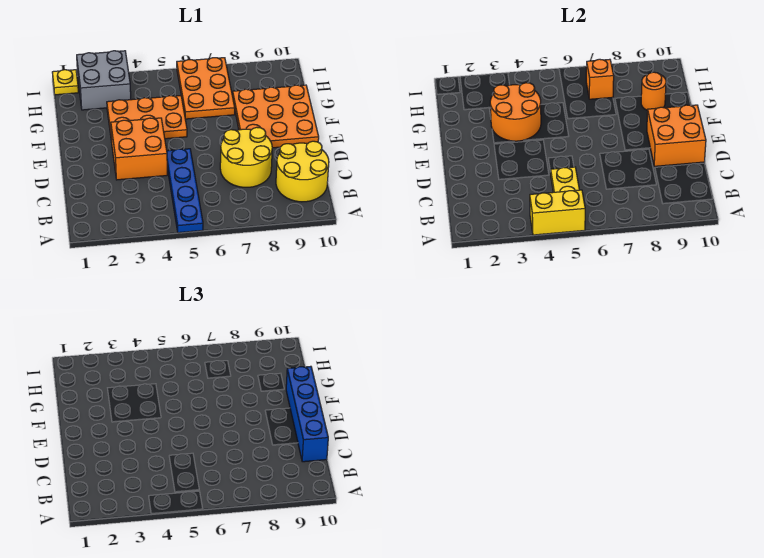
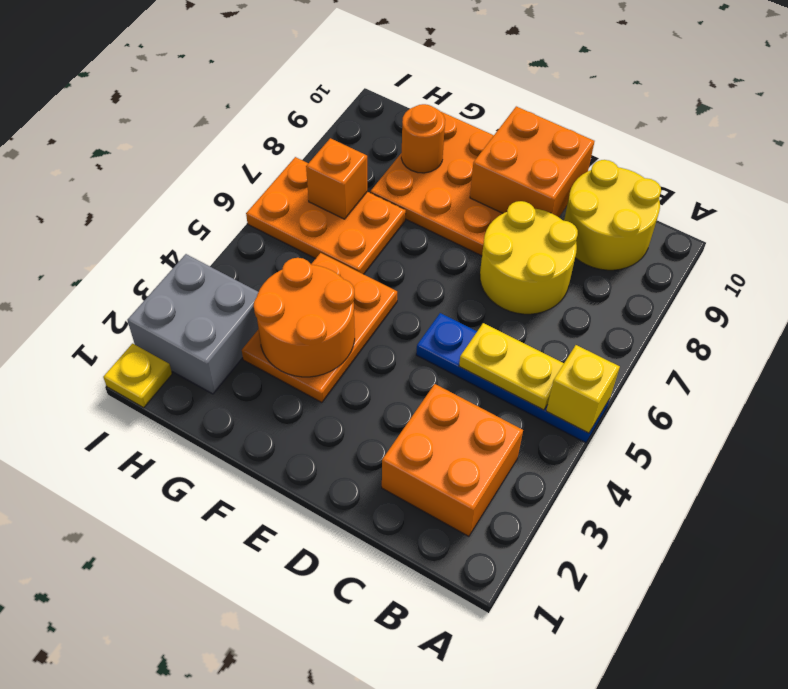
yellow 1x2 brick [530,190,585,235] -> yellow 1x1 brick [546,345,620,433]
blue 1x4 brick [286,366,328,462] -> none
orange 2x2 brick [111,118,167,180] -> orange 2x2 brick moved to [382,384,523,536]

